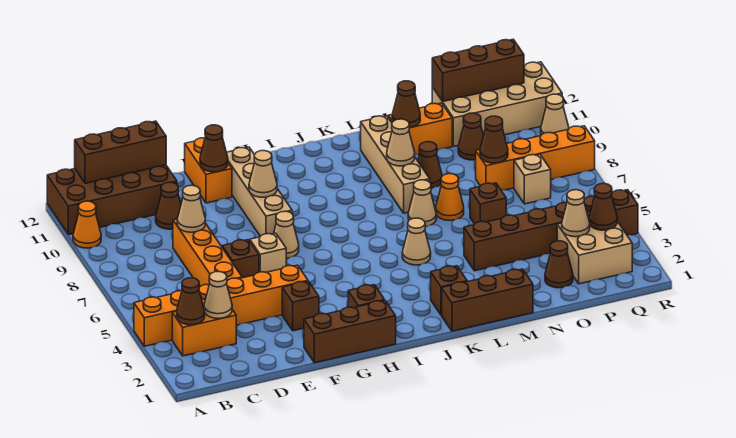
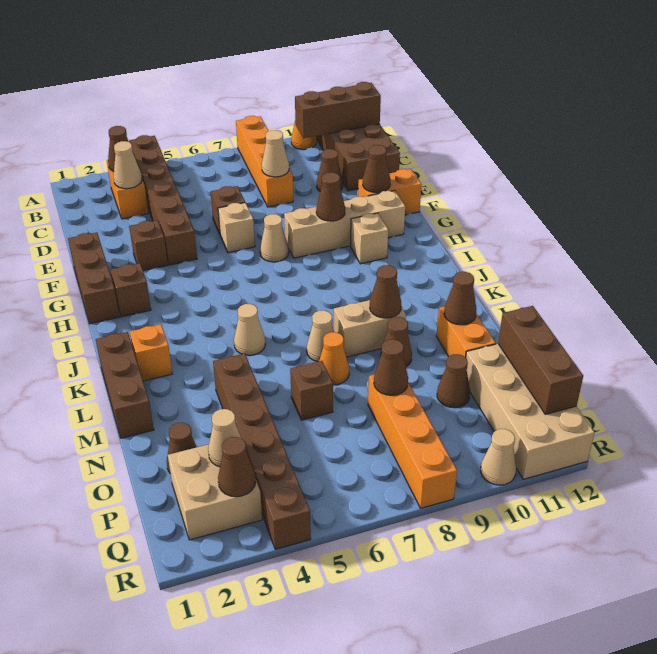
orange 1x6 brick [134,265,308,346] -> brown 1x6 brick [129,135,197,265]
brown 1x3 brick [75,121,166,183] -> brown 1x3 brick turned to [295,82,381,138]
orange 1x4 brick [173,219,242,287] -> orange 1x4 brick turned to [236,116,293,207]
tan 1x1 cone [249,151,277,197] -> brown 1x1 cone [316,172,345,221]
brown 1x1 brick [431,266,467,315] -> orange 1x1 brick [130,324,172,381]
tan 1x4 brick [361,116,430,213] -> tan 1x2 brick [334,300,406,357]
tan 1x1 cone [387,119,415,166] -> brown 1x1 cone [370,265,401,318]
tan 1x1 brick [514,154,551,204] -> tan 1x1 brick moved to [351,213,388,264]

